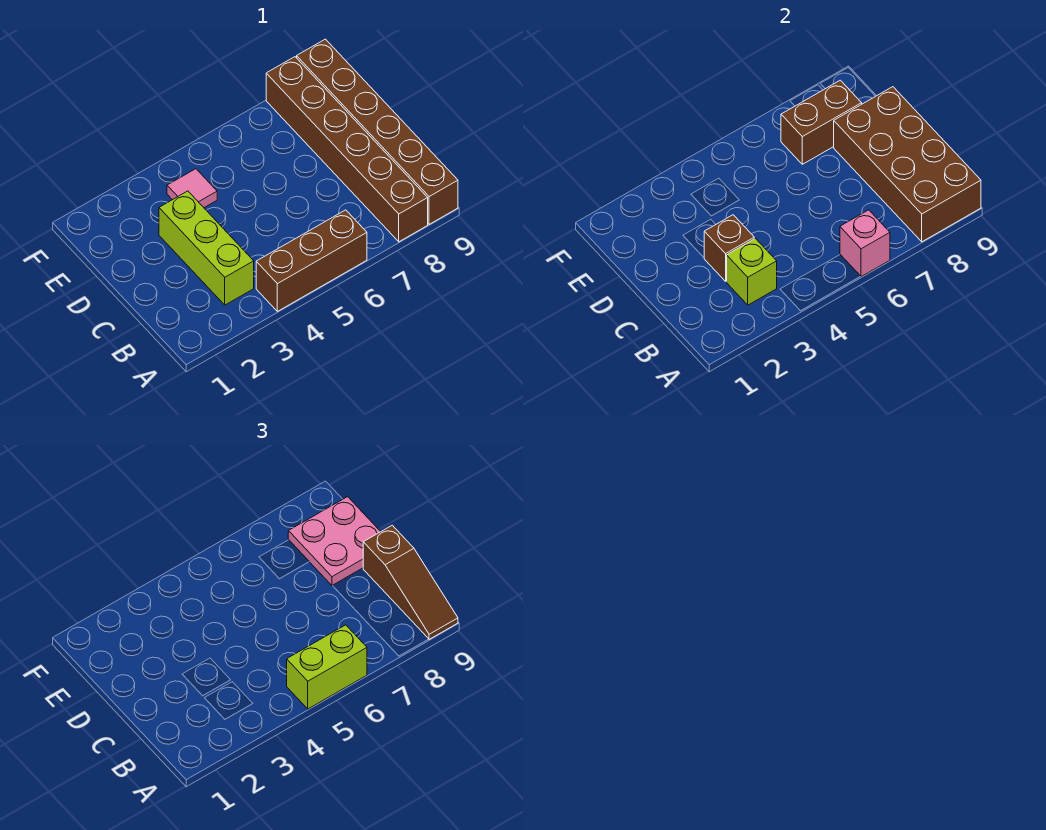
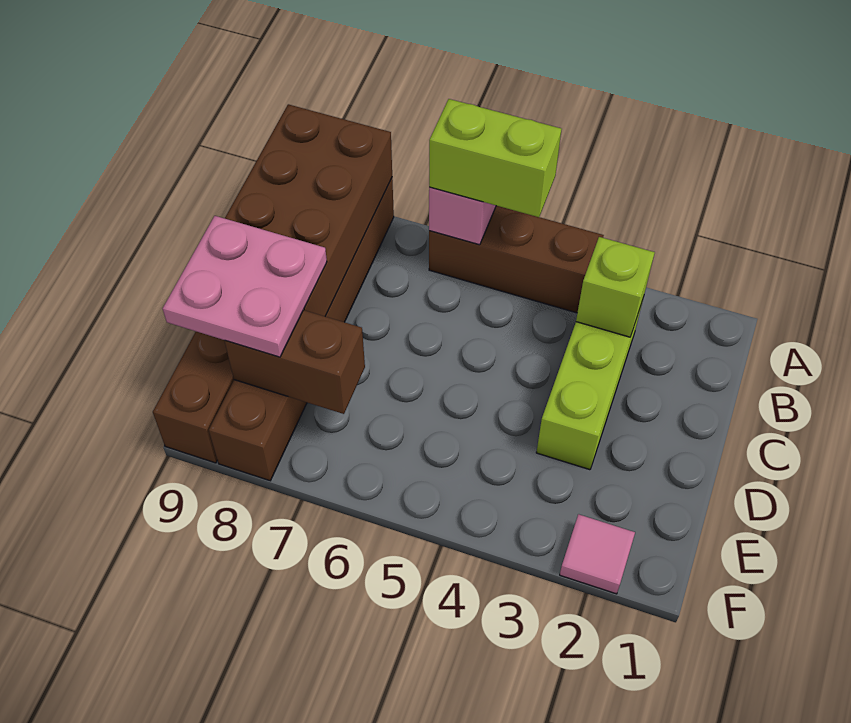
brown 1x3 slope [363,525,458,639] -> none
brown 1x1 brick [704,215,754,281] -> none
pink 1x1 tile [167,169,217,208] -> pink 1x1 tile moved to [560,514,635,594]

